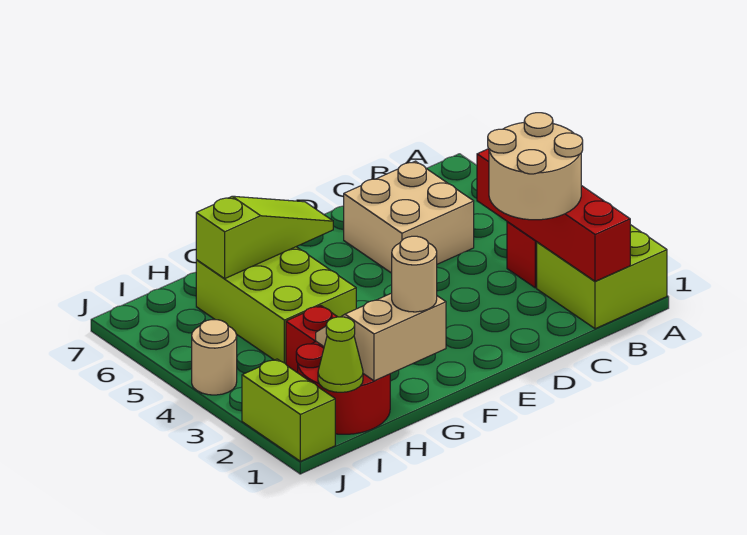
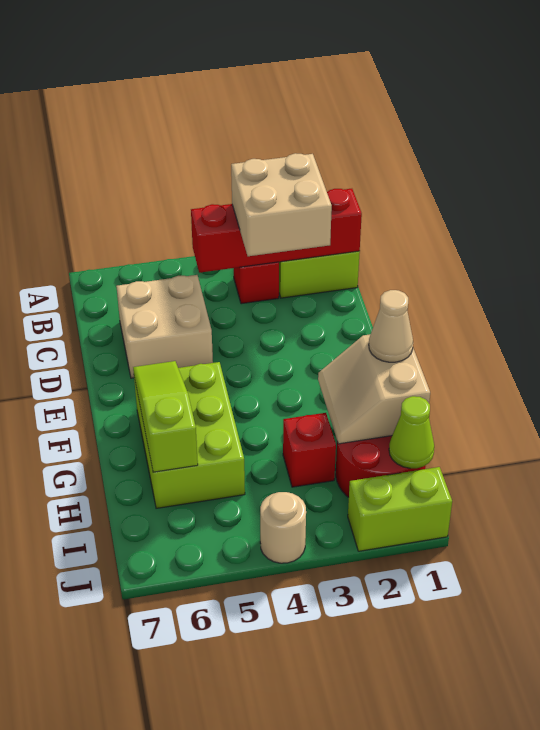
tan 2x2 round brick [488,113,583,220] -> tan 2x2 brick [231,153,332,256]
tan 1x1 round brick [392,236,437,312] -> tan 1x1 cone [369,290,413,362]
lime 2x3 brick [196,247,356,364] -> lime 2x3 brick turned to [134,362,245,508]

